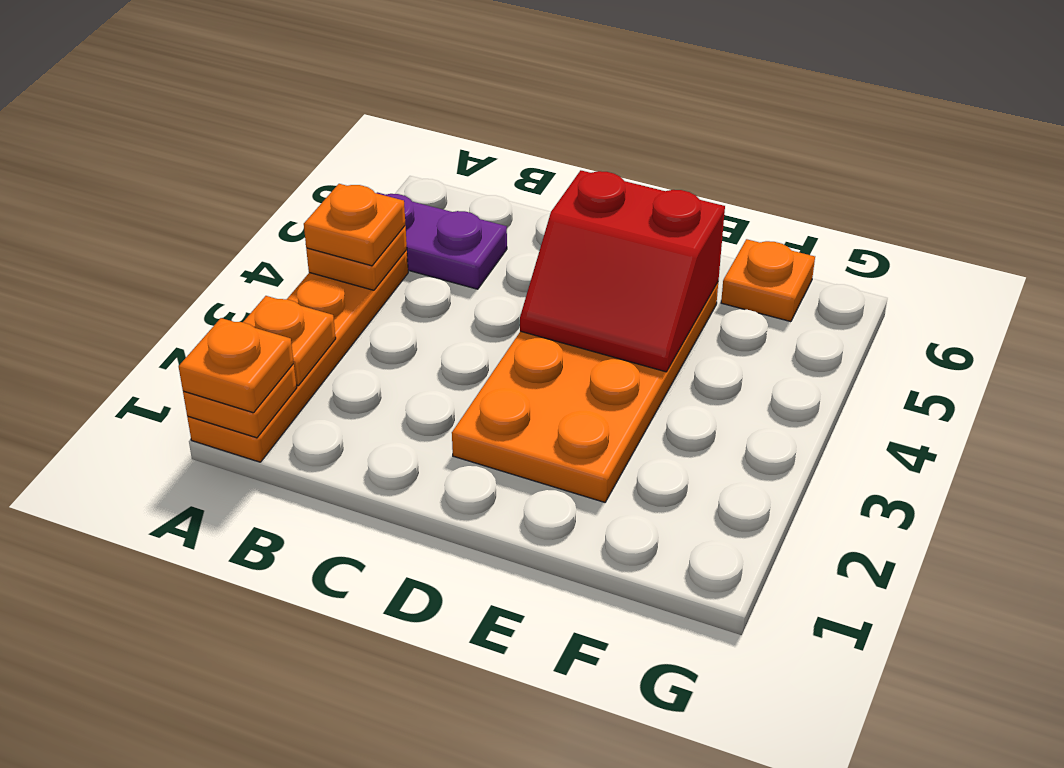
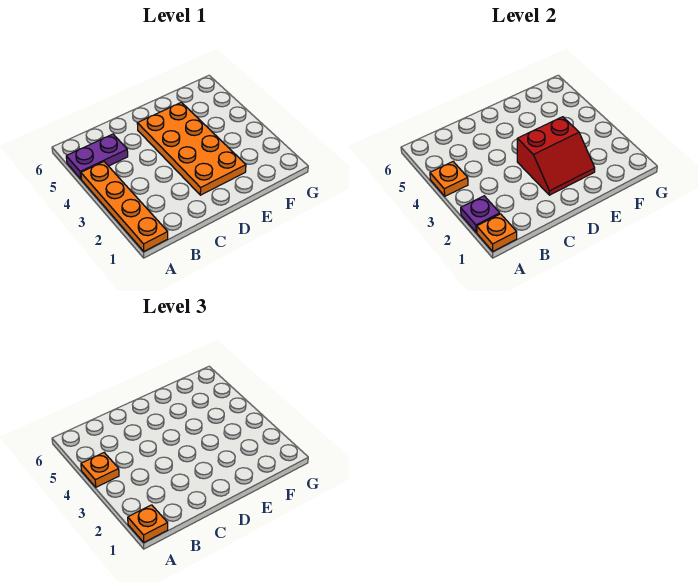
orange 1x1 plate [243,296,336,385] -> purple 1x1 plate [461,196,500,232]
red 2x2 slope [520,170,725,372] -> red 2x2 slope moved to [517,117,595,195]
orange 1x1 plate [721,239,815,322] -> none

